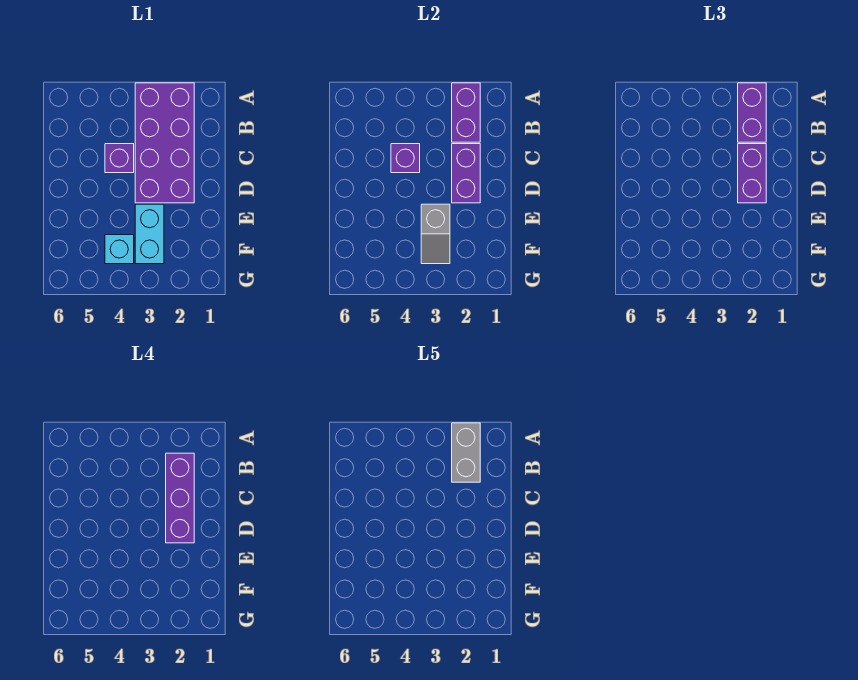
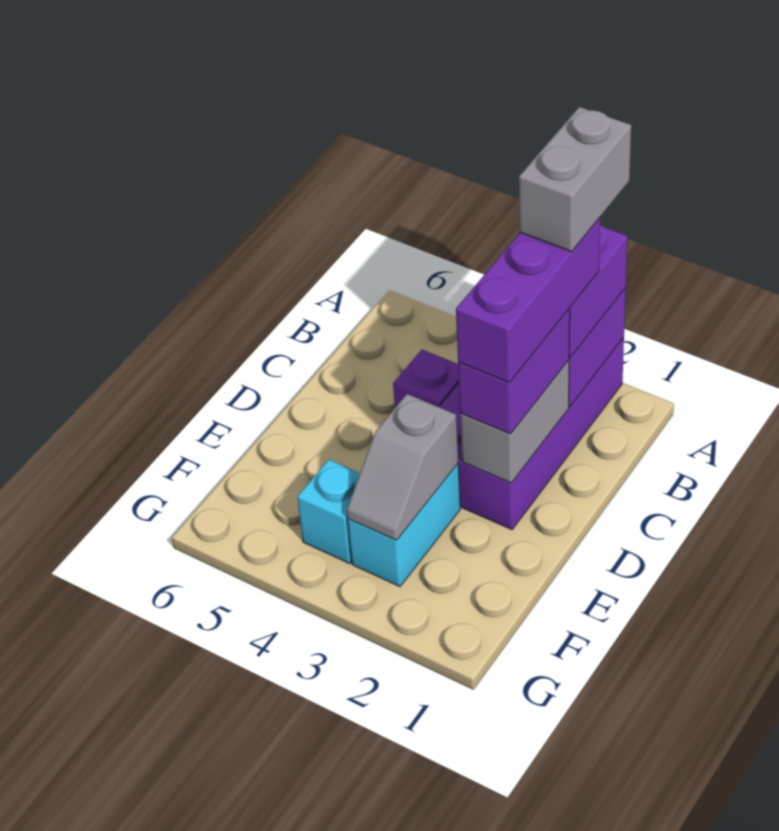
purple 1x2 brick [452,144,480,203] -> grey 1x2 brick [460,360,569,483]
purple 1x1 brick [391,144,420,173] -> none

